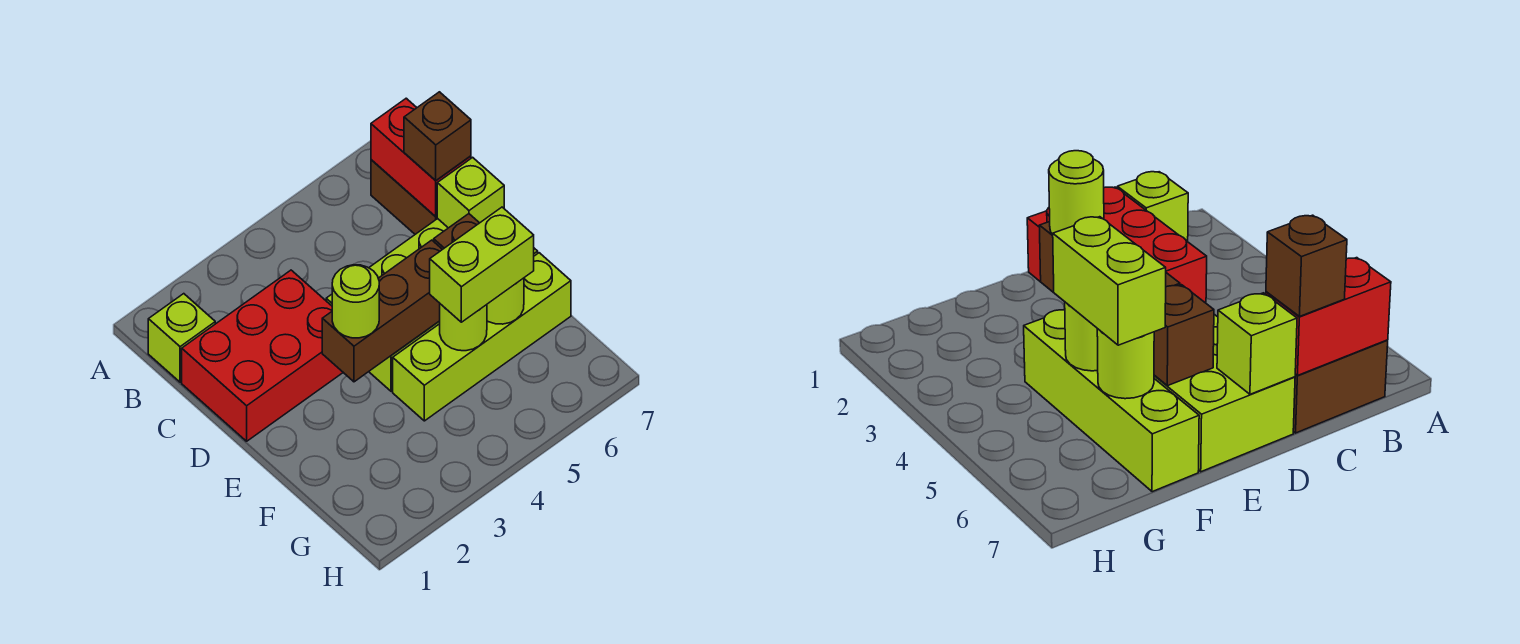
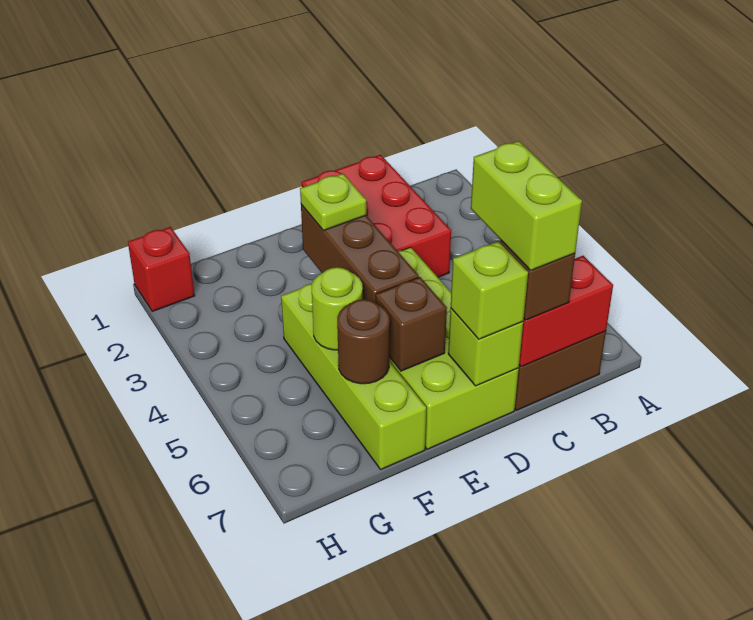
lime 1x1 brick [148,294,215,382] -> lime 1x1 brick moved to [451,241,528,339]
lime 1x1 round brick [332,265,379,338] -> lime 1x1 plate [300,174,366,231]
lime 1x2 brick [430,207,534,322] -> lime 1x2 brick moved to [471,141,582,271]
lime 1x1 round brick [487,278,524,324] -> brown 1x1 round brick [337,299,390,384]
none -> red 1x1 brick [128,227,195,311]

